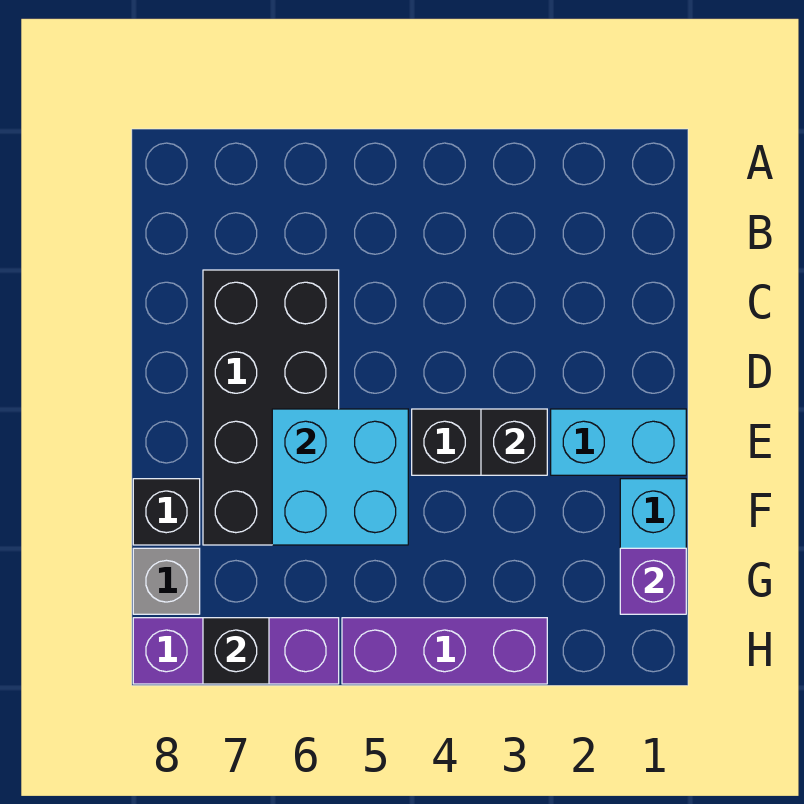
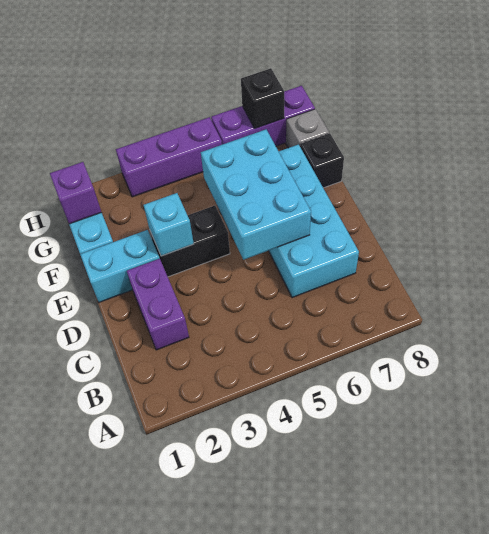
none -> purple 1x2 brick [127,259,189,350]
black 2x4 brick [203,270,339,545] -> cyan 2x4 brick [269,145,359,298]
black 1x1 brick [481,409,547,475] -> cyan 1x1 brick [144,193,194,256]
cyan 2x2 brick [272,409,408,545] -> cyan 2x3 brick [201,129,311,260]

